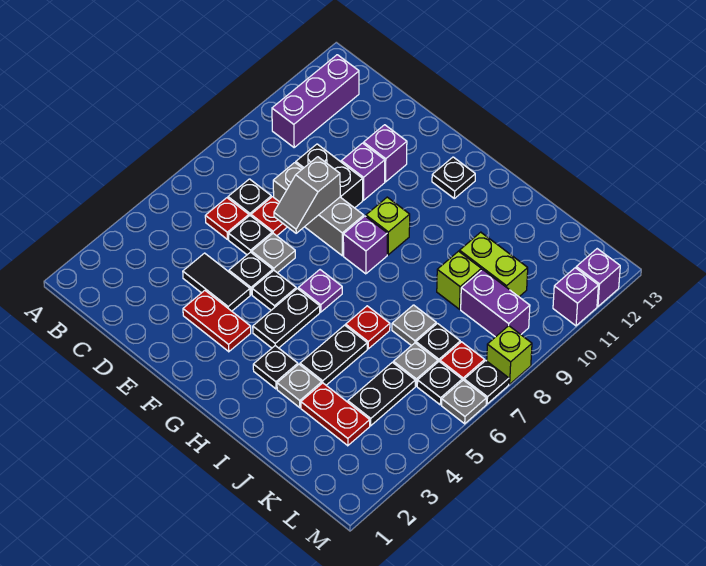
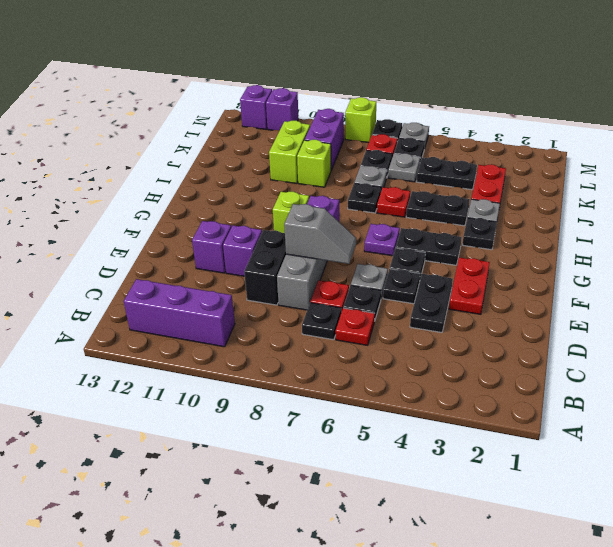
black 1x2 tile [183,253,250,311] -> black 1x2 plate [410,274,453,333]
black 1x1 plate [432,157,475,198] -> black 1x1 plate moved to [348,183,381,213]

